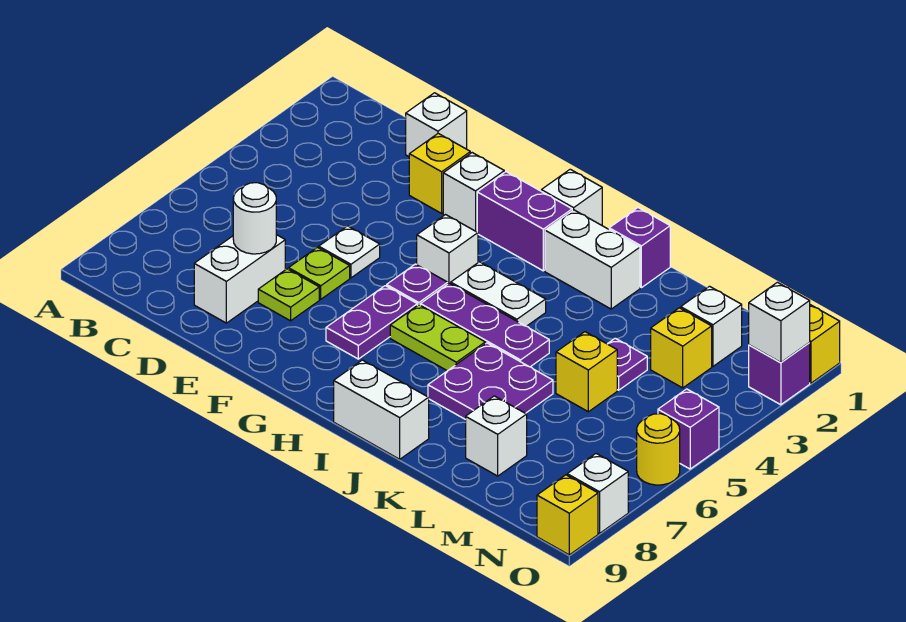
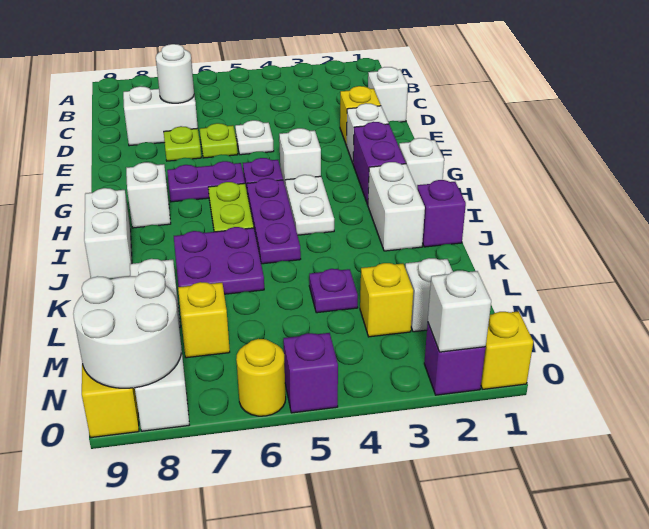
none -> white 1x1 brick [126,162,171,228]
yellow 1x1 brick [556,332,617,412] -> yellow 1x1 brick moved to [178,282,230,358]
none -> white 2x2 round brick [73,271,182,388]

